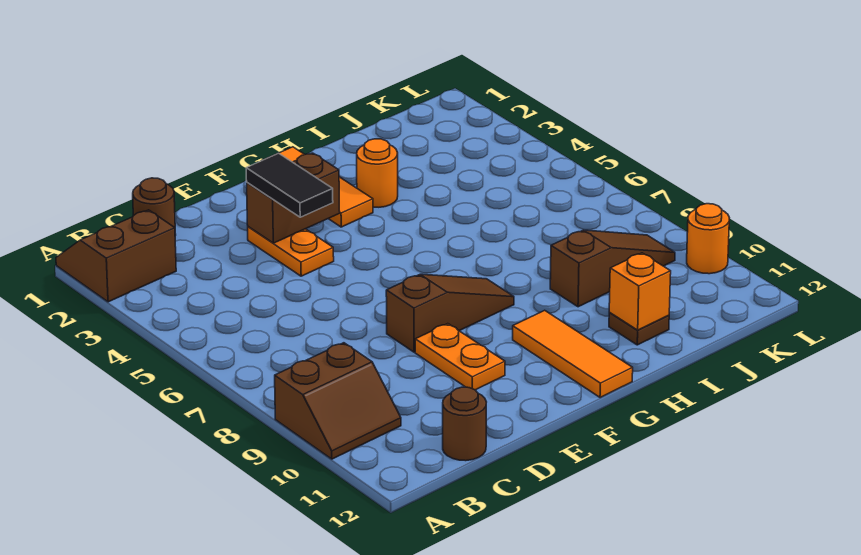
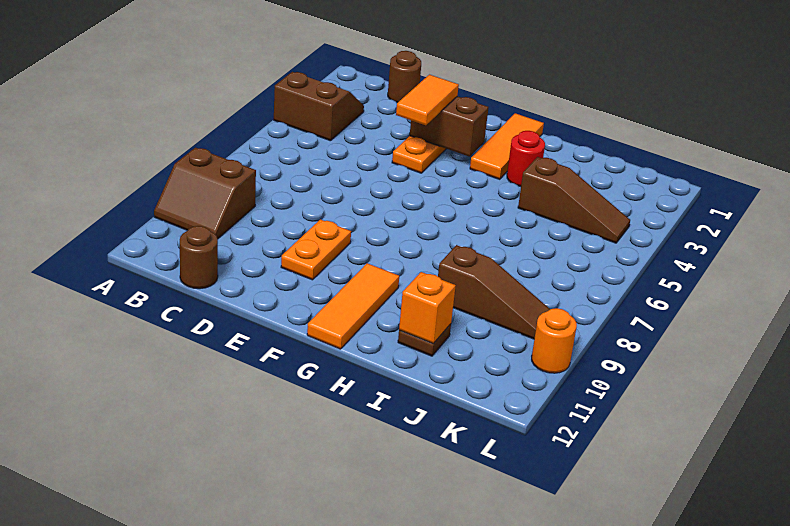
brown 2x2 slope [56,210,176,302] -> brown 2x2 slope moved to [274,72,364,141]
black 1x2 tile [246,153,333,217] -> orange 1x2 tile [396,75,459,125]
brown 1x3 slope [386,274,514,352] -> brown 1x3 slope moved to [518,157,630,243]
orange 1x1 round brick [357,139,398,207] -> red 1x1 round brick [507,131,545,187]

